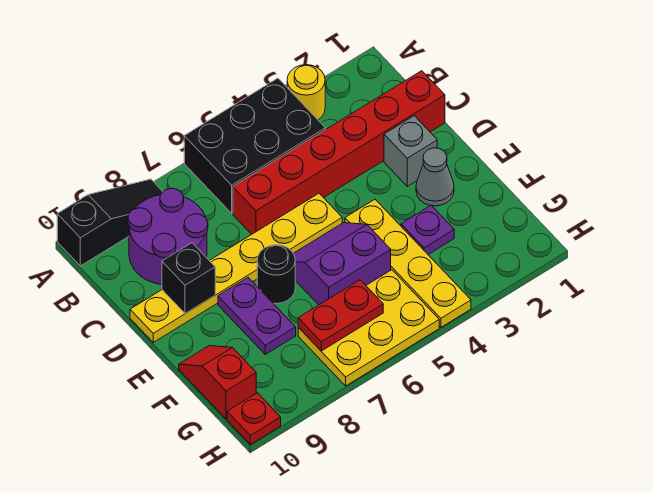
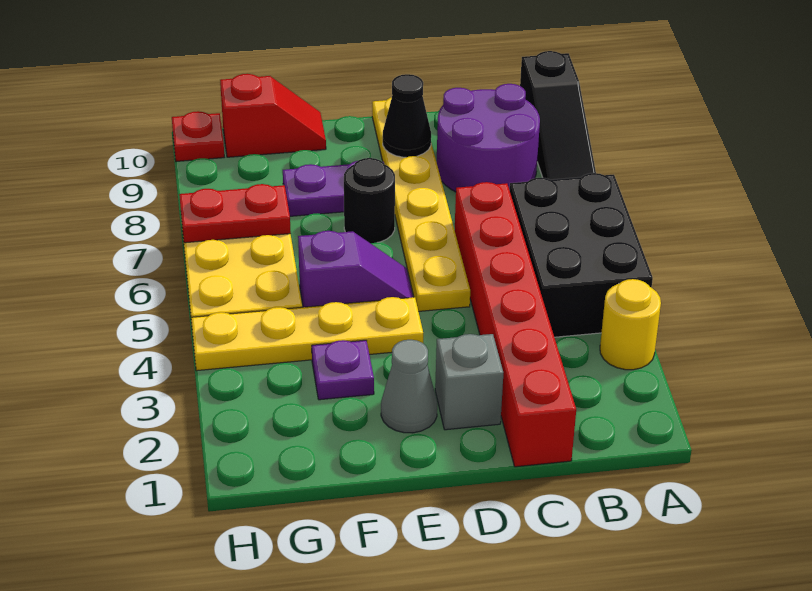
black 1x1 brick [162,243,215,314] -> black 1x1 cone [383,74,431,157]
purple 2x2 slope [293,223,391,305] -> purple 1x2 slope [298,231,413,307]
red 1x2 plate [298,280,383,351] -> red 1x2 plate turned to [179,184,291,243]

